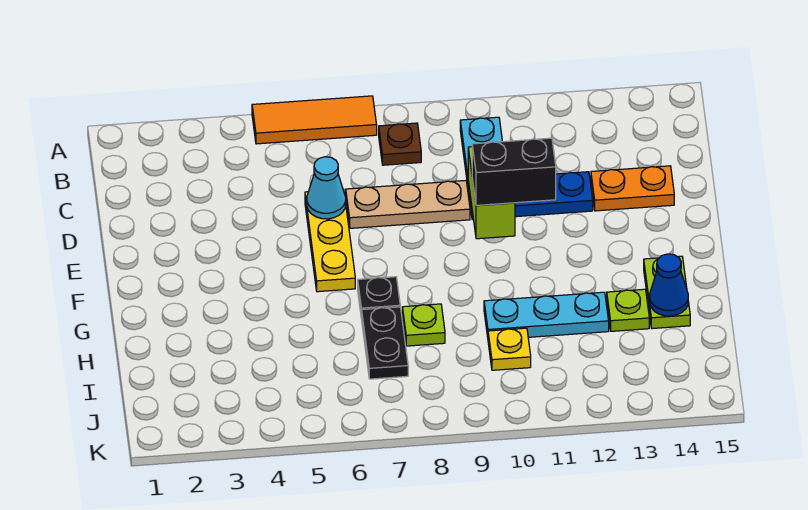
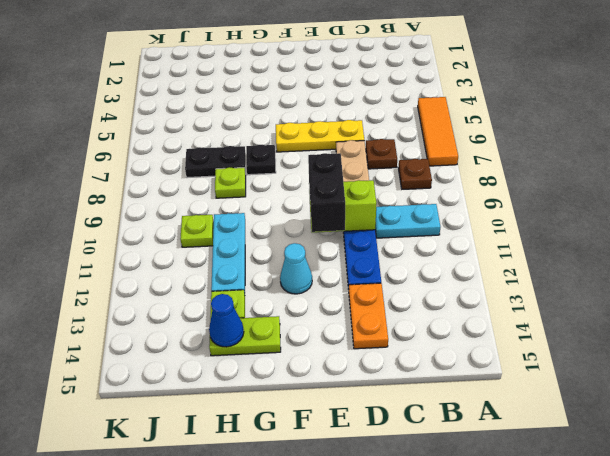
none -> brown 1x1 plate [366,139,397,169]
cyan 1x1 cone [307,157,346,219] -> cyan 1x1 cone moved to [280,243,312,294]
yellow 1x1 plate [488,328,531,370] -> lime 1x1 plate [180,215,214,247]

